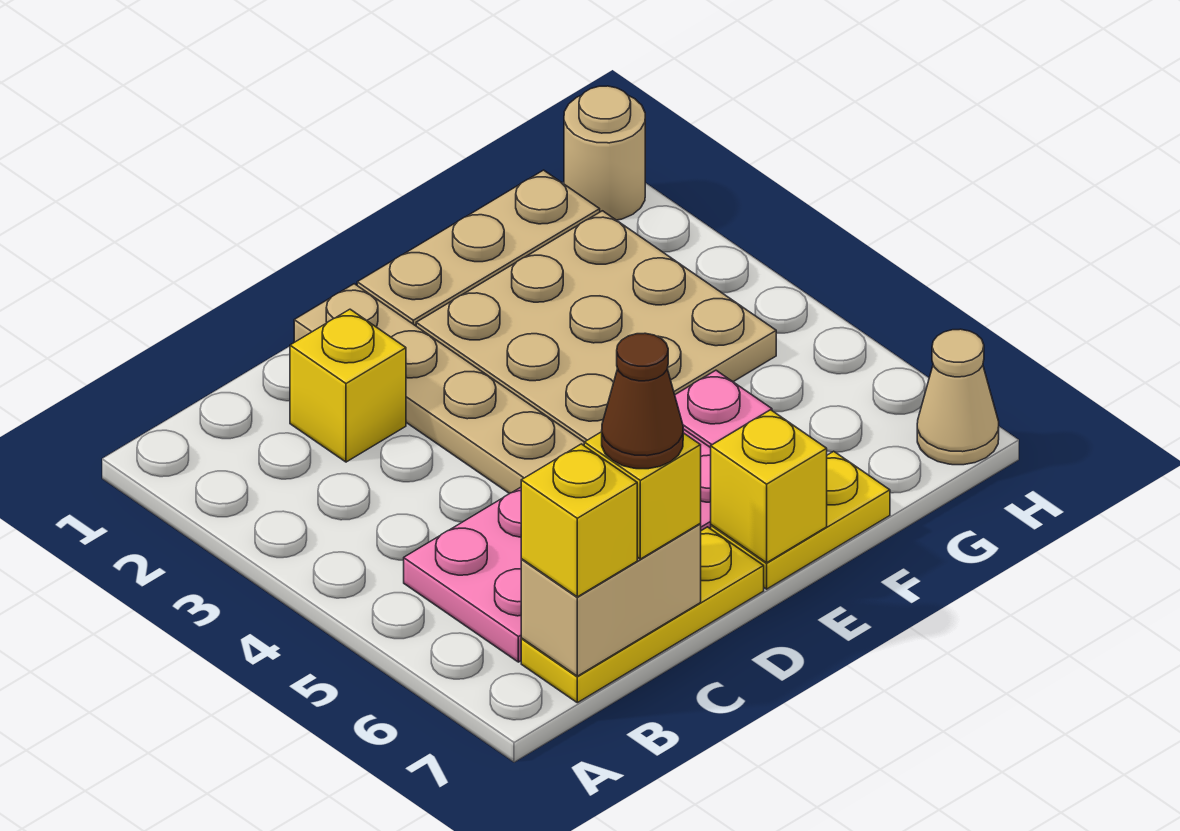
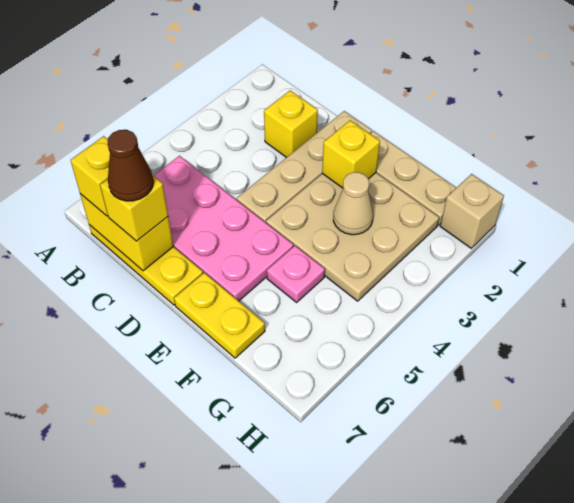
tan 1x2 brick [521,524,701,676] -> yellow 1x2 brick [80,194,173,271]
yellow 1x1 brick [711,410,827,563] -> yellow 1x1 brick moved to [322,120,380,188]
tan 1x1 round brick [564,86,645,220] -> tan 1x1 brick [440,174,504,248]
tan 1x1 cone [917,329,999,465] -> tan 1x1 cone moved to [333,172,373,235]

